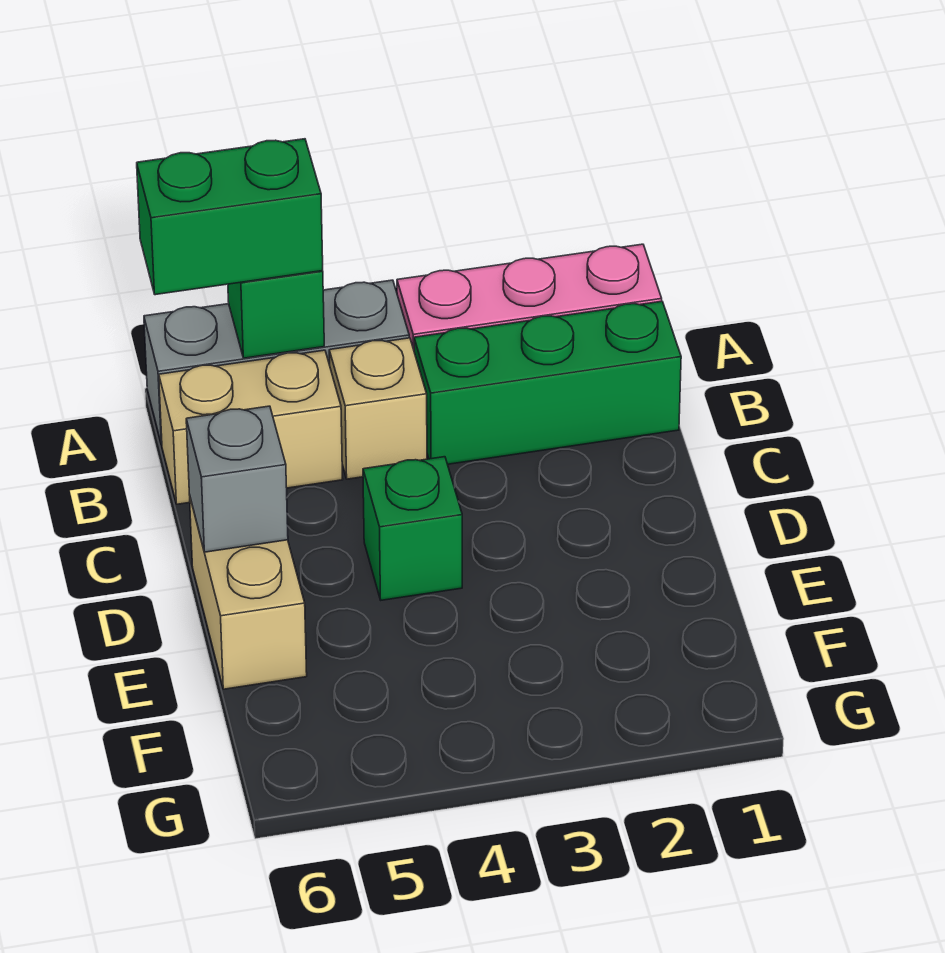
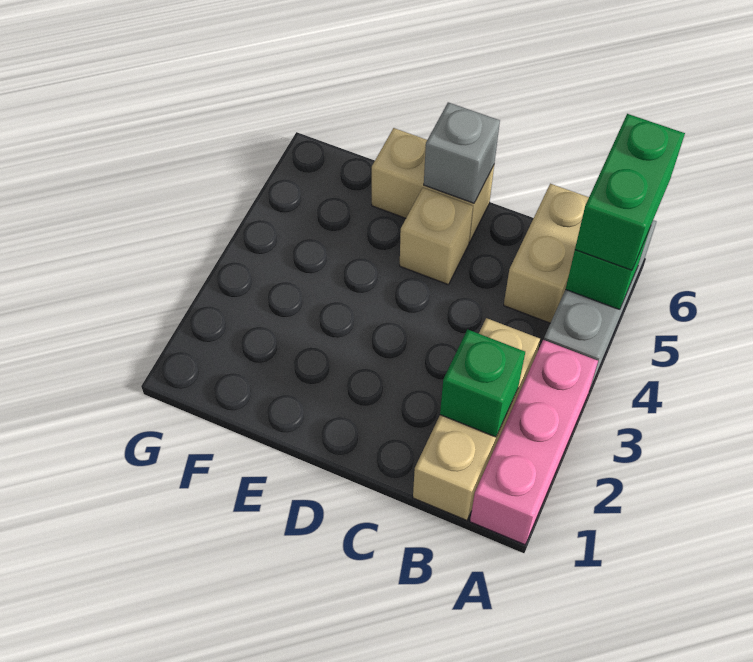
green 1x3 brick [414,301,681,464] -> tan 1x3 brick [413,318,540,520]
tan 1x1 brick [329,338,427,479] -> tan 1x1 brick moved to [400,188,473,285]
green 1x1 brick [363,457,462,600] -> green 1x1 brick moved to [440,329,525,437]

